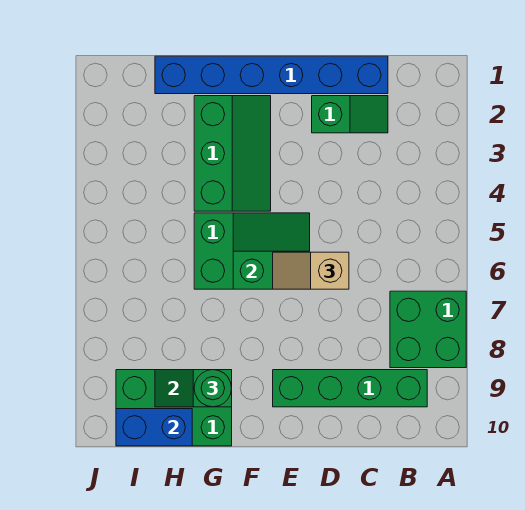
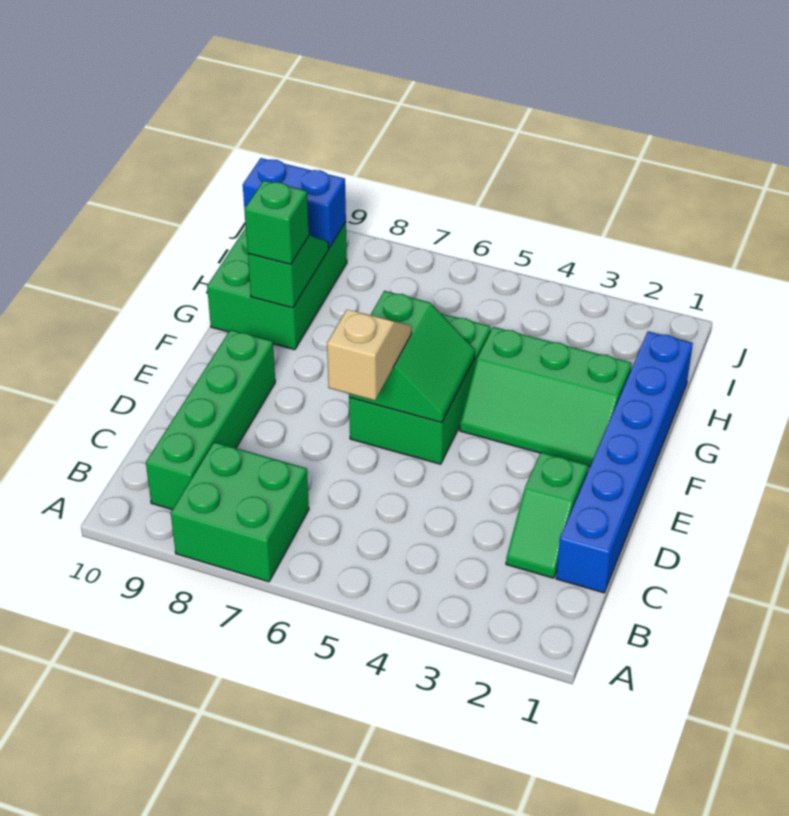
green 1x1 round brick [194,370,232,407] -> green 1x1 brick [245,180,309,264]
blue 1x2 brick [116,409,192,446] -> blue 1x2 brick turned to [243,158,346,248]

